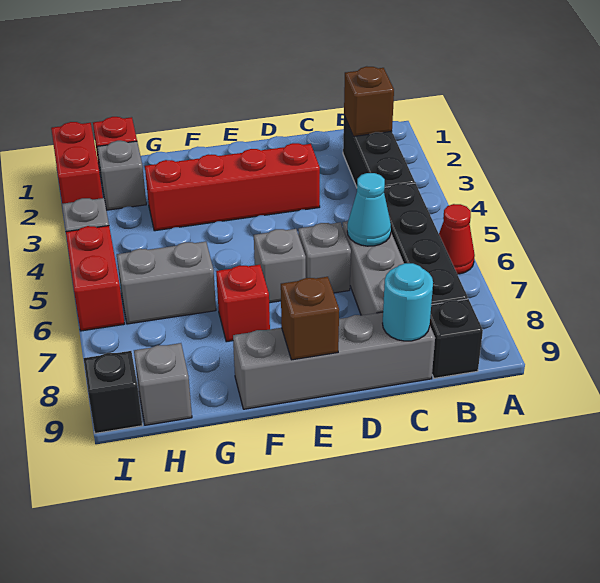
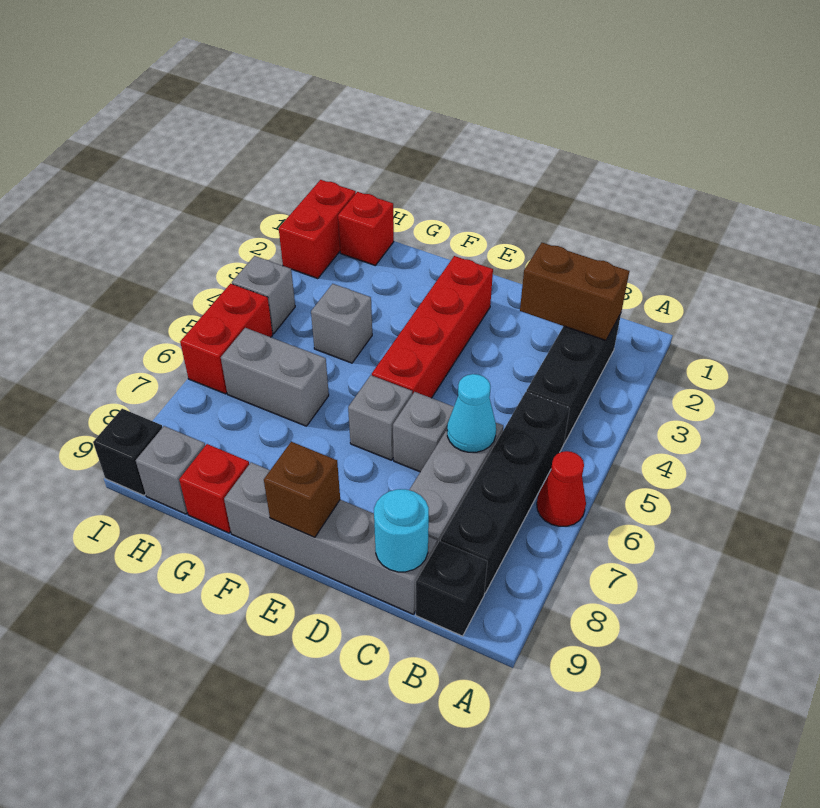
brown 1x1 brick [344,66,394,136] -> brown 1x2 brick [520,243,629,341]
red 1x4 brick [145,143,320,231] -> red 1x4 brick turned to [372,256,493,398]
red 1x1 brick [216,265,270,342] -> red 1x1 brick moved to [179,444,249,533]
grey 1x1 brick [97,141,146,210] -> grey 1x1 brick moved to [311,284,372,363]

